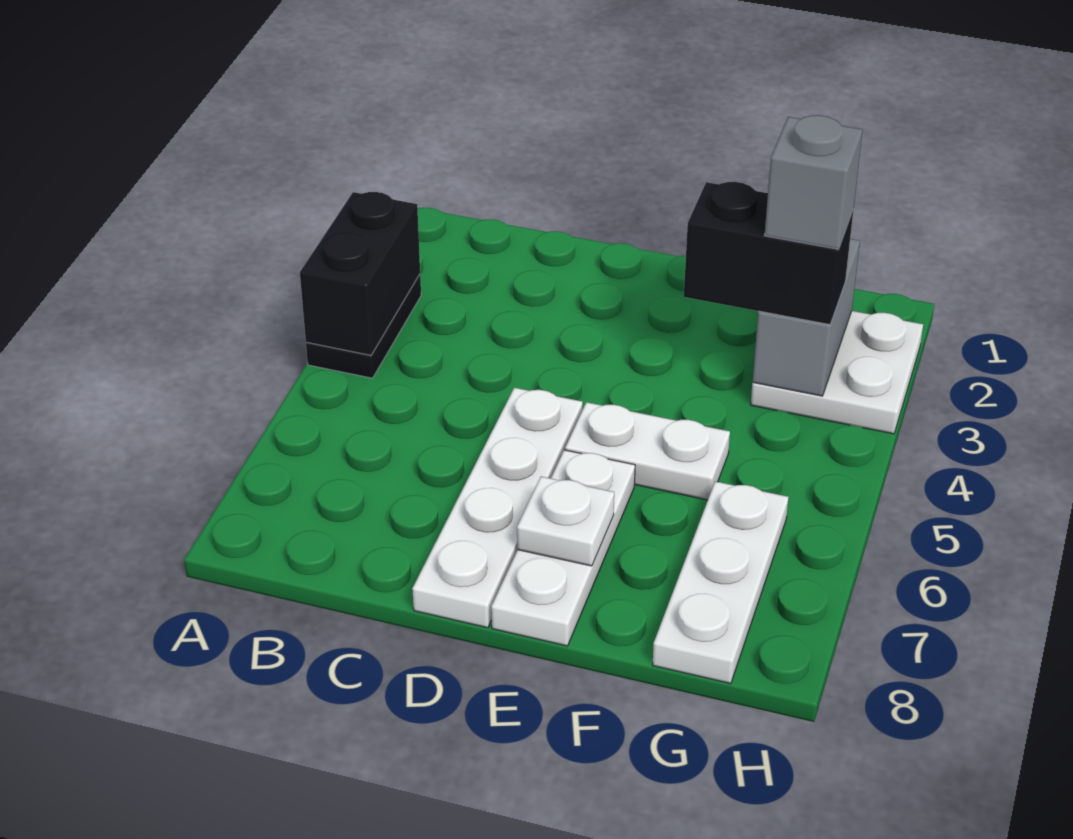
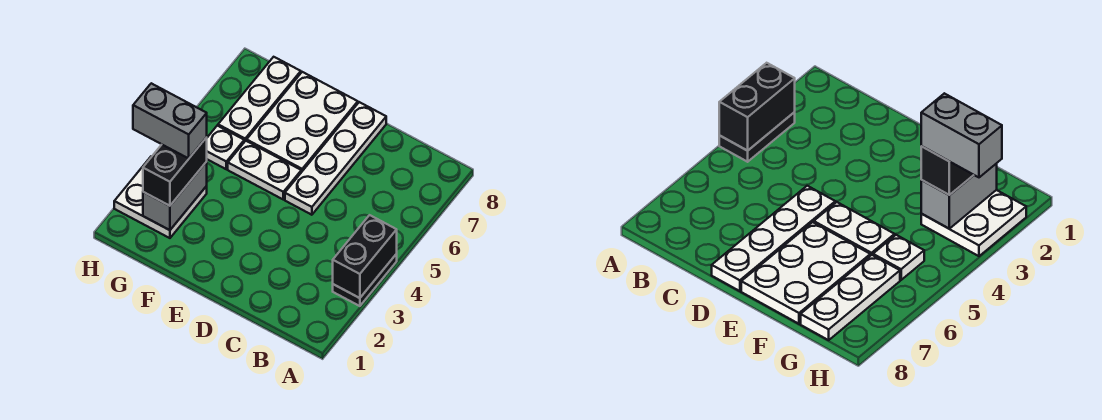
white 1x3 plate [491,450,635,646] -> white 2x3 plate [247,72,358,172]
white 1x1 plate [517,477,614,566] -> white 1x1 plate moved to [207,126,244,169]
black 1x2 brick [684,182,853,325] -> black 1x2 brick turned to [143,137,207,206]
grey 1x1 brick [765,115,862,249] -> grey 1x2 brick [133,83,207,158]

